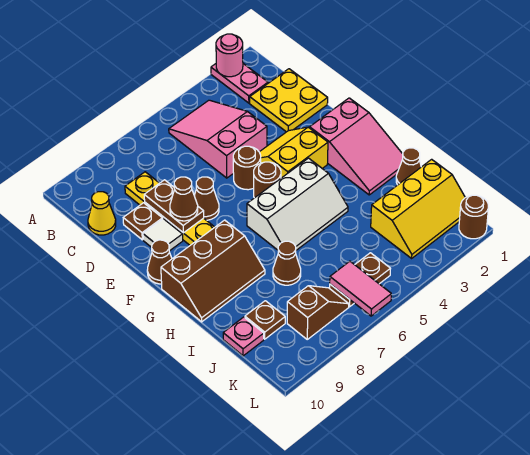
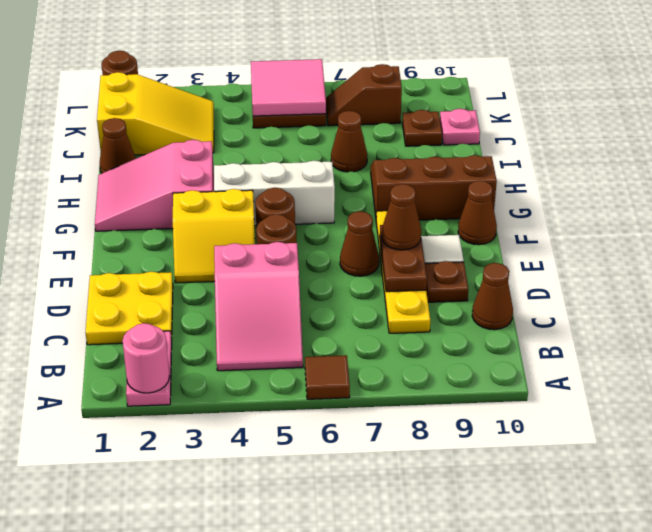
none -> brown 1x1 tile [305,355,350,399]
yellow 1x1 cone [88,192,116,235] -> brown 1x1 cone [472,263,513,330]
pink 2x3 slope [310,98,403,195] -> pink 2x3 slope turned to [95,140,214,231]
yellow 2x3 slope [371,159,465,258] -> yellow 2x3 slope turned to [97,72,214,155]
pink 1x2 tile [330,261,391,316] -> pink 2x2 tile [251,59,326,116]

